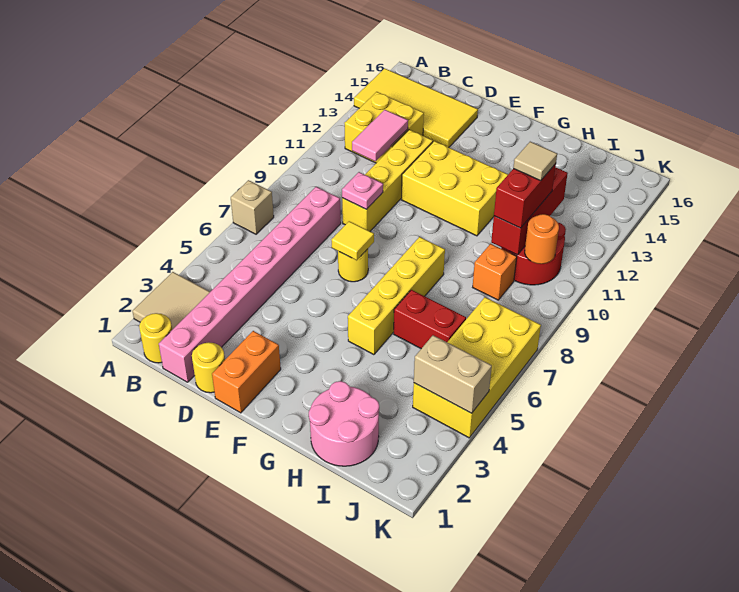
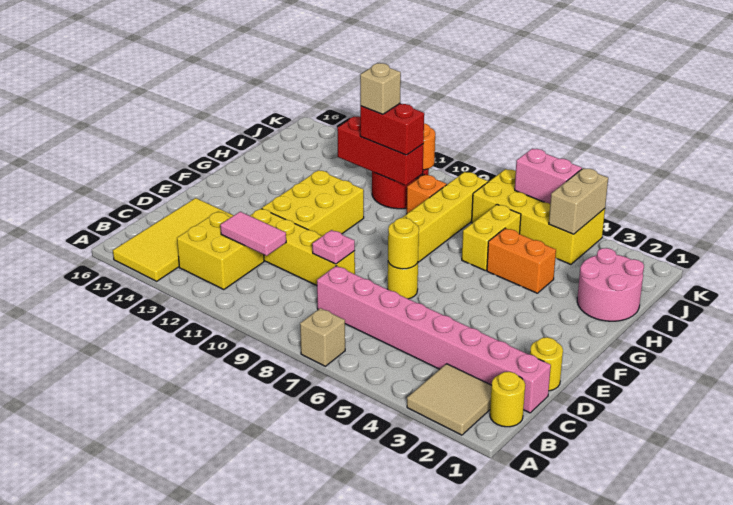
orange 1x2 brick [212,331,281,413] -> orange 1x2 brick moved to [487,228,556,293]
yellow 1x1 tile [332,221,374,260] -> yellow 1x1 round brick [388,218,419,269]
yellow 1x4 brick [348,237,445,355] -> yellow 1x4 brick turned to [402,172,488,262]
red 1x2 brick [394,290,466,349] -> yellow 1x2 brick [462,204,521,271]
tan 1x1 tile [513,142,557,181] -> tan 1x1 brick [360,63,401,114]
none -> pink 1x2 brick [515,149,582,204]

